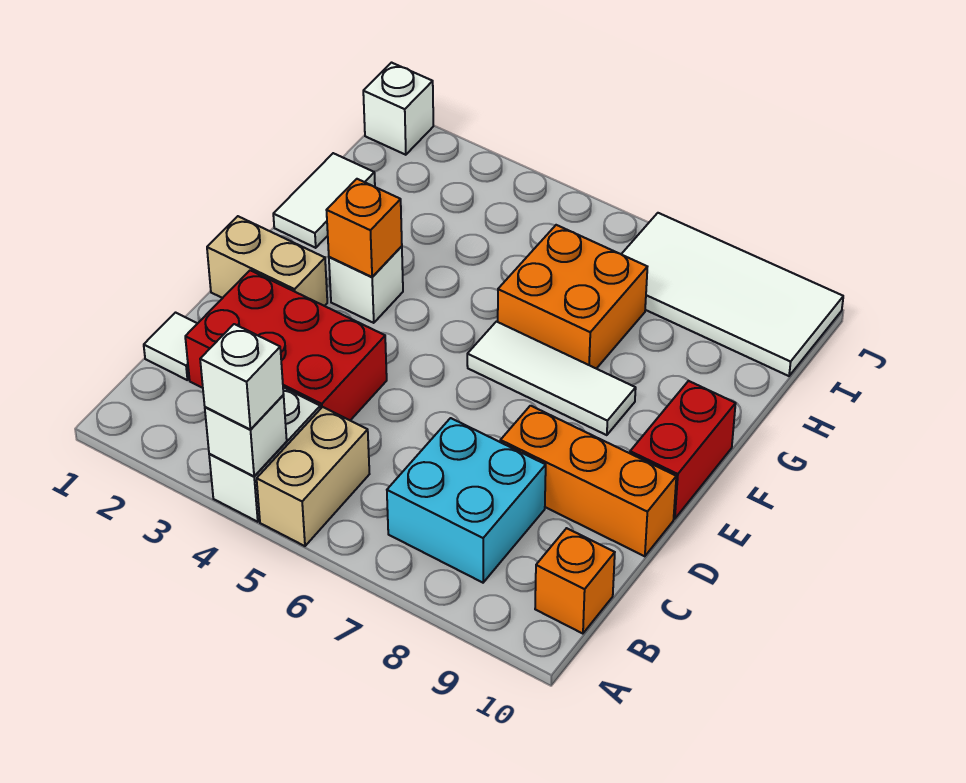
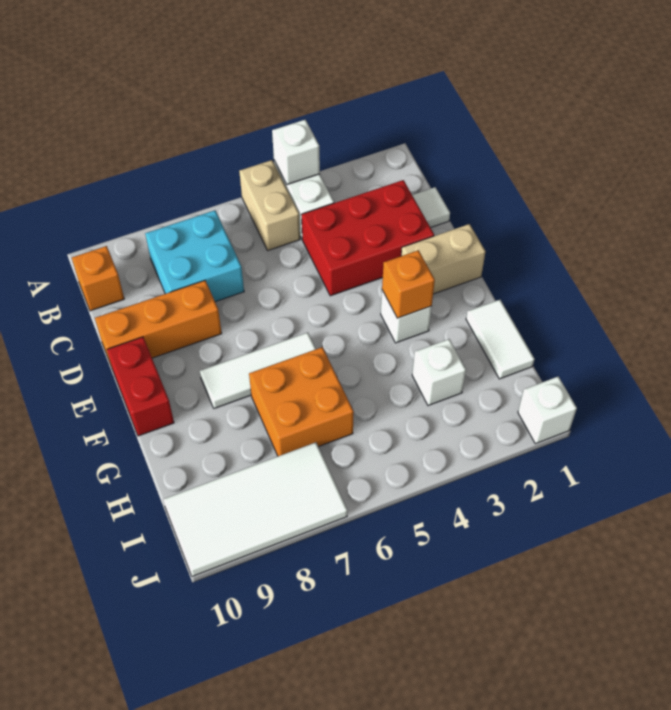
white 1x1 brick [200,324,284,429] -> white 1x1 brick moved to [412,339,466,406]

